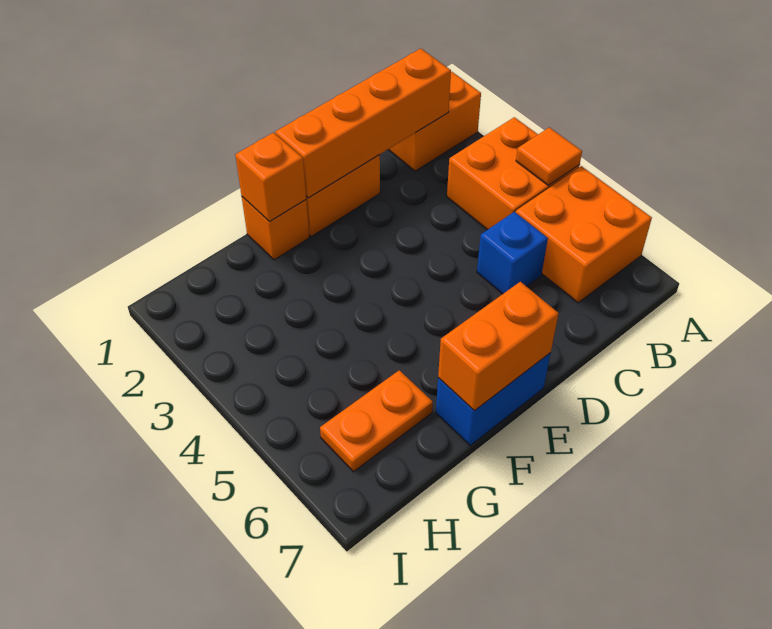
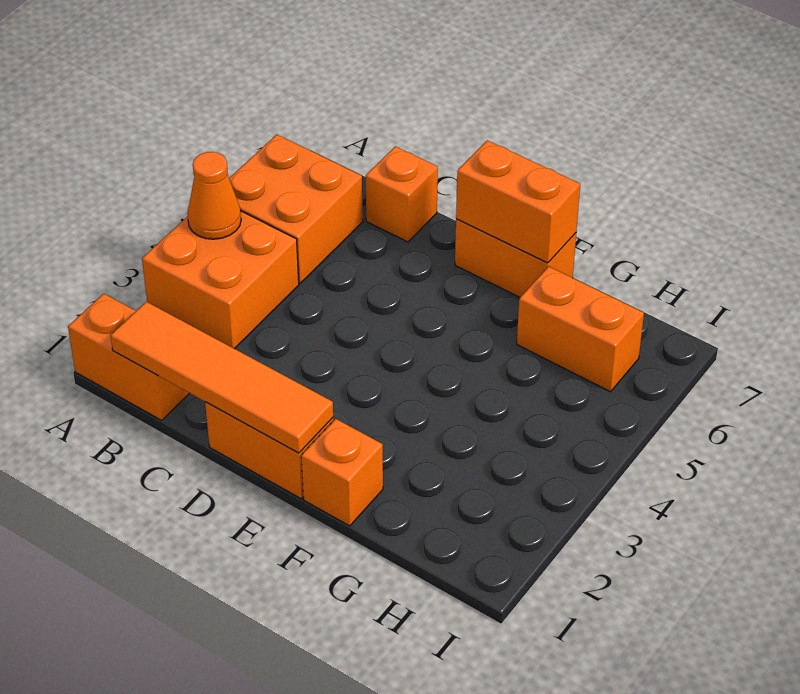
orange 1x1 tile [516,127,582,185] -> orange 1x1 cone [187,152,241,239]
orange 1x4 brick [276,49,451,198] -> orange 1x4 tile [111,302,333,453]
blue 1x1 brick [477,212,548,294] -> none
blue 1x2 brick [436,353,551,445] -> orange 1x2 brick [455,219,576,297]
orange 1x1 brick [235,133,306,221] -> orange 1x1 brick moved to [366,146,438,242]
orange 1x2 plate [320,370,433,472] -> orange 1x2 brick [517,267,644,392]

